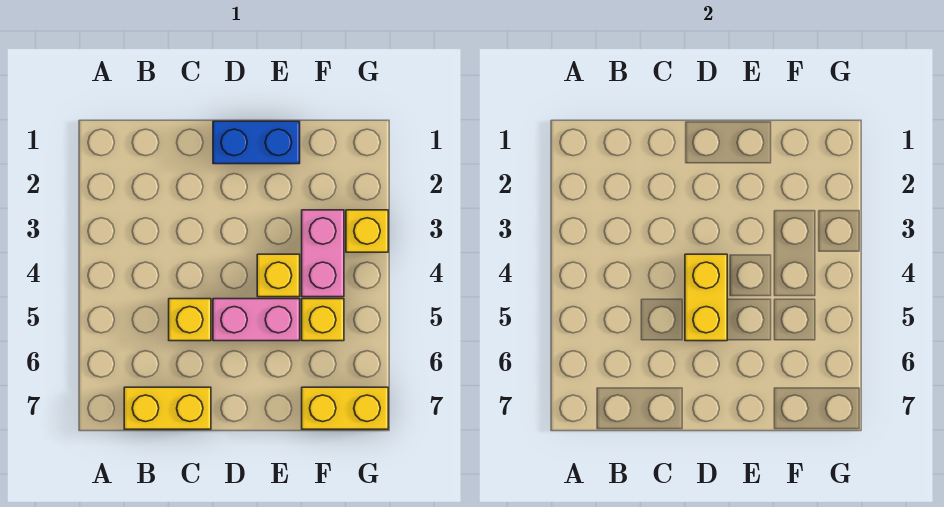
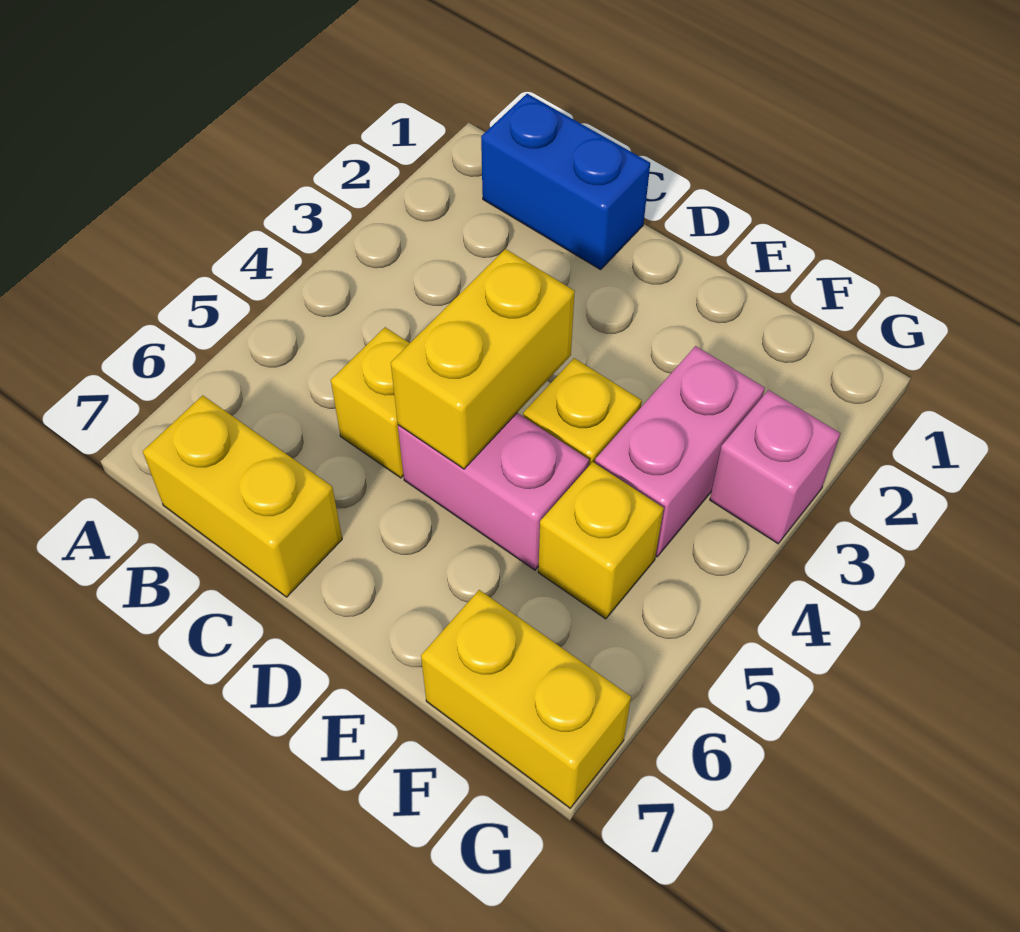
blue 1x2 brick [213,121,300,164] -> blue 1x2 brick moved to [481,94,650,270]
yellow 1x1 brick [346,210,388,252] -> pink 1x1 brick [710,390,840,543]

